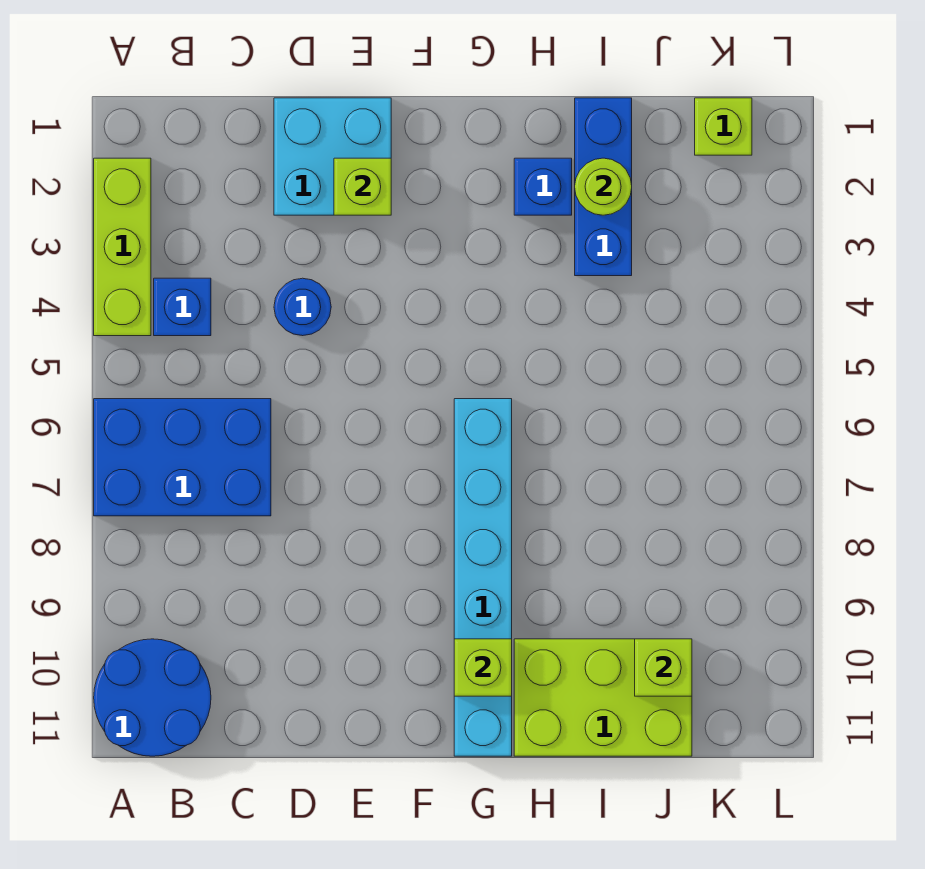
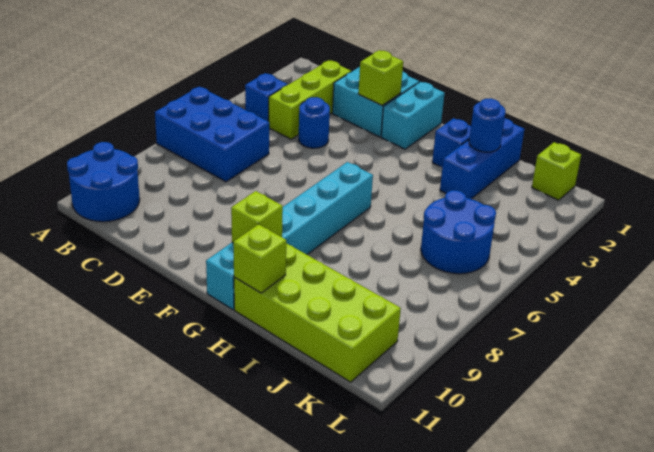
lime 1x3 brick [94,158,151,336] -> lime 1x3 brick moved to [269,60,351,139]
none -> cyan 1x2 brick [381,82,444,149]
lime 2x3 brick [514,639,692,756] -> lime 2x4 brick [234,243,401,382]
lime 1x1 round brick [575,158,632,215] -> blue 1x1 round brick [469,98,506,152]
none -> blue 2x2 round brick [421,190,496,274]
lime 1x1 brick [635,639,692,696] -> lime 1x1 brick moved to [233,224,286,293]

